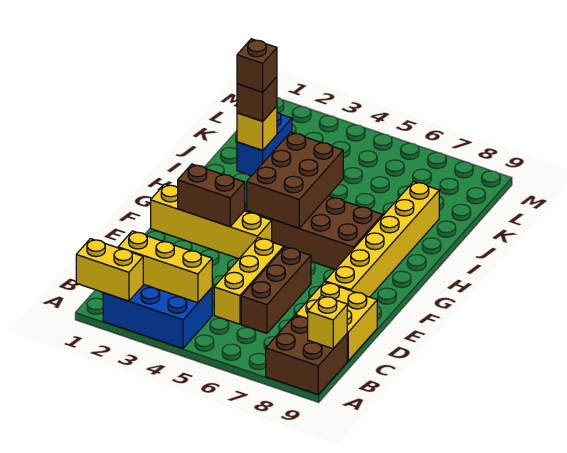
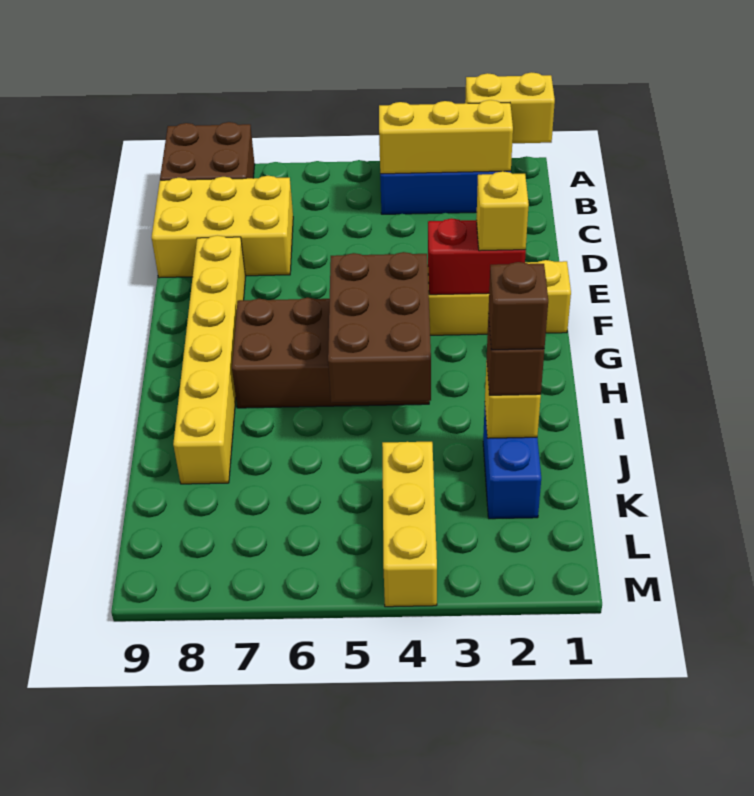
yellow 1x1 brick [308,296,347,349] -> yellow 1x1 brick moved to [476,171,529,251]
yellow 1x3 brick [214,238,284,324] -> yellow 1x3 brick moved to [382,442,437,607]
brown 1x3 brick [241,247,311,333] -> none
yellow 2x2 brick [295,282,377,361] -> yellow 2x3 brick [152,176,293,278]
brown 1x2 brick [178,164,245,226] -> red 1x2 brick [428,218,526,295]

